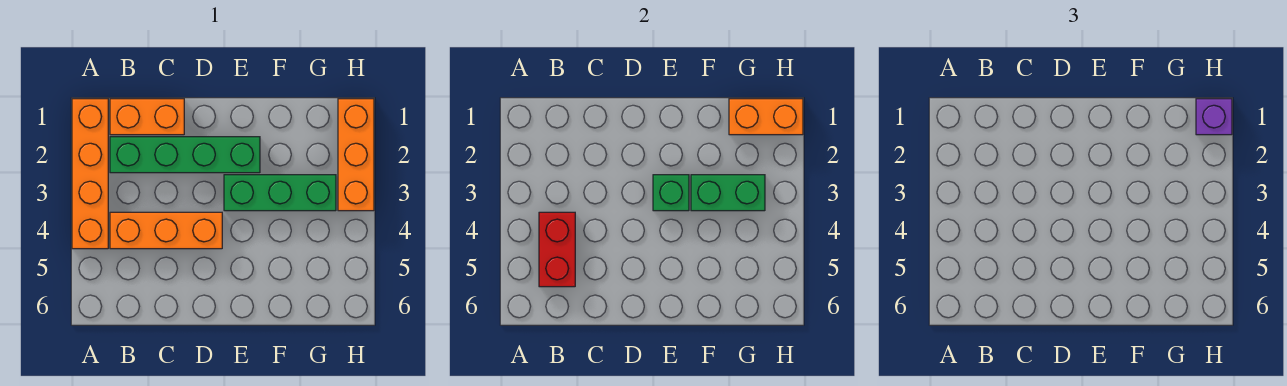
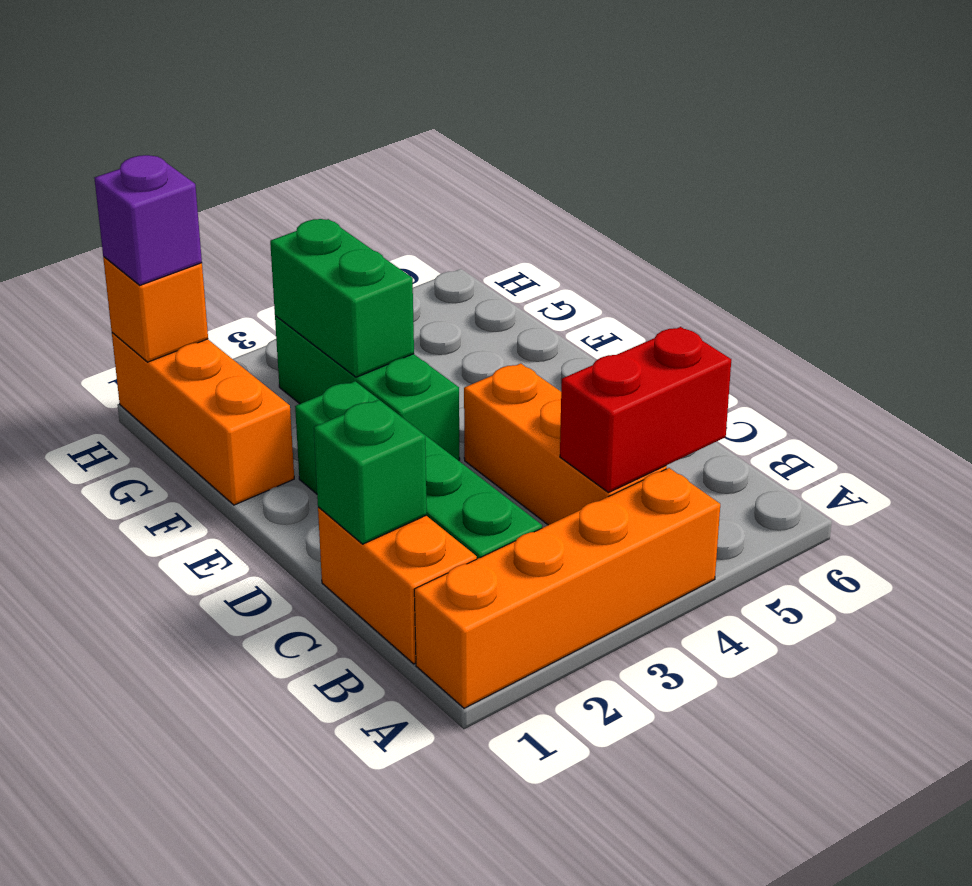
green 1x1 brick [653,175,689,211] -> green 1x1 brick moved to [314,400,427,544]
orange 1x2 brick [729,99,803,135] -> orange 1x1 brick [103,257,208,362]
orange 1x3 brick [338,99,374,211] -> orange 1x3 brick turned to [112,333,294,505]

